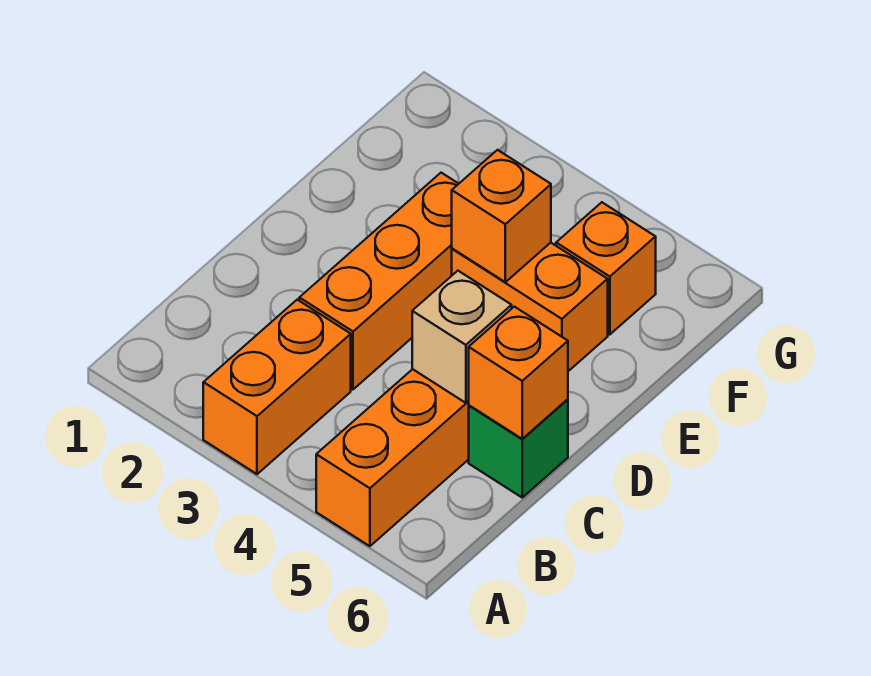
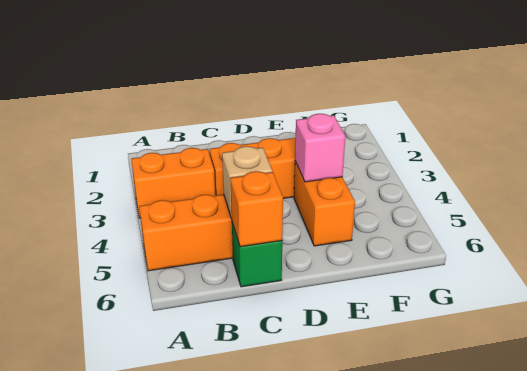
orange 1x1 brick [452,150,551,282] -> pink 1x1 brick [295,114,345,182]
orange 1x1 brick [556,202,656,335] -> none

